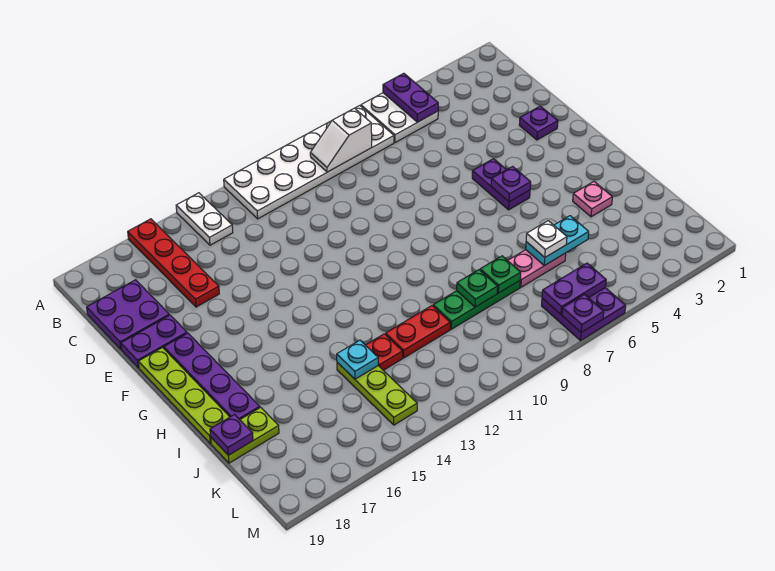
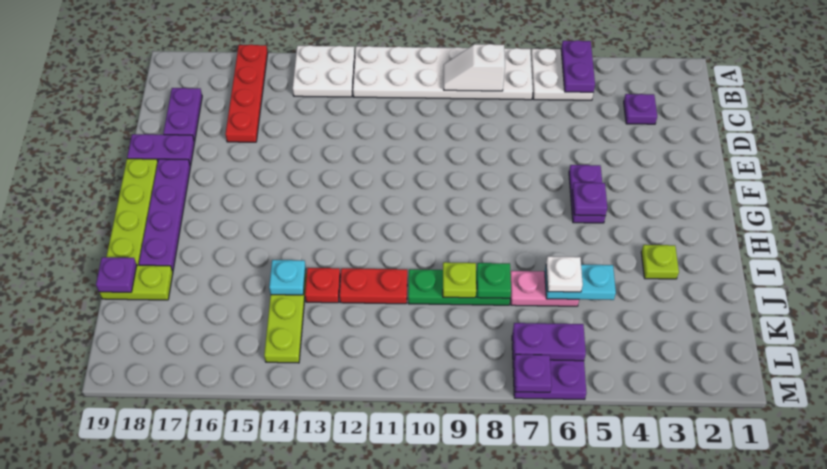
white 1x2 plate [176,193,233,245] -> white 2x2 plate [293,45,355,97]
purple 2x2 plate [87,280,169,349] -> purple 1x2 plate [163,88,202,141]
purple 1x1 plate [519,106,558,140] -> purple 1x1 plate moved to [624,94,657,124]
pink 1x1 plate [573,182,612,217] -> lime 1x1 plate [641,245,679,279]
green 1x1 plate [457,270,498,307] -> lime 1x1 plate [443,262,476,298]

